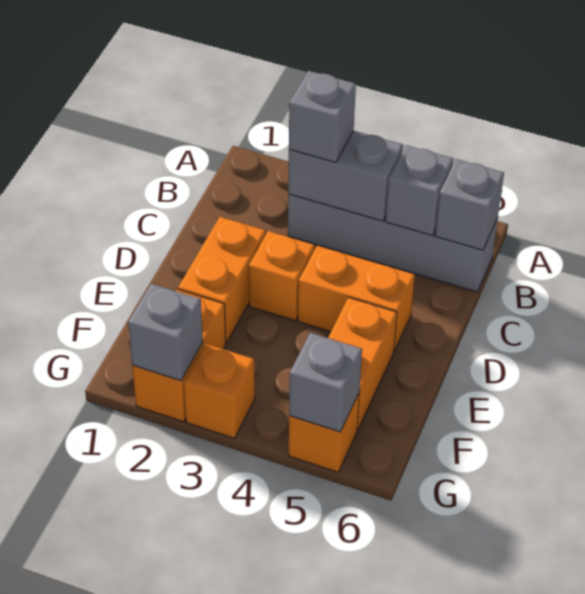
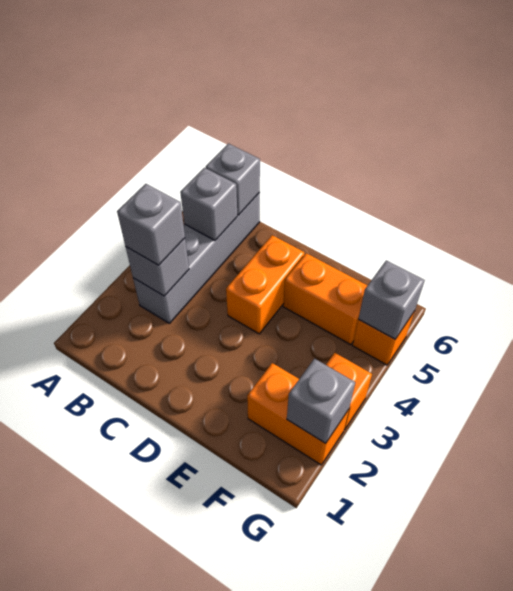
grey 1x2 brick [288,131,403,221] -> grey 1x1 brick [126,238,189,296]
orange 1x2 brick [178,217,266,343] -> none
orange 1x1 brick [249,231,315,321] -> none

